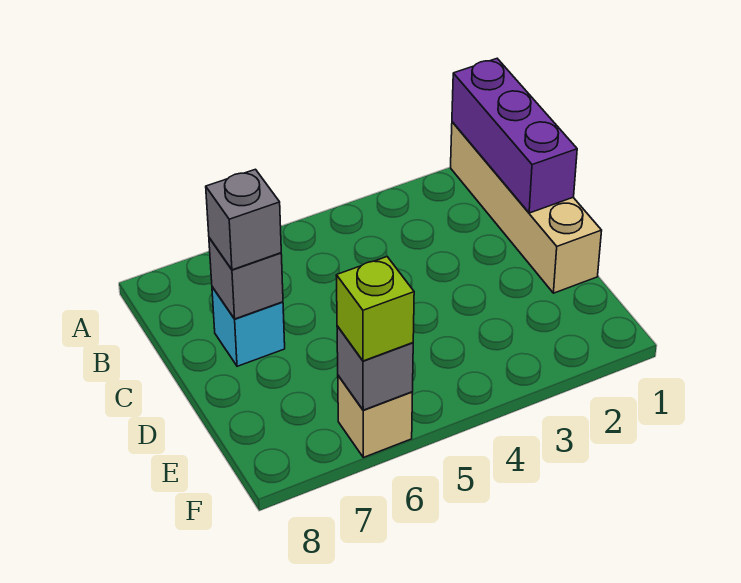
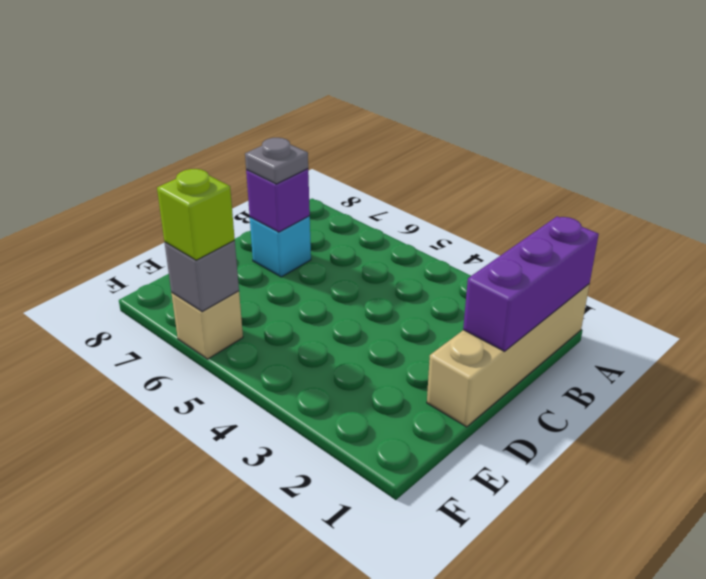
grey 1x1 brick [209,238,283,319] -> purple 1x1 brick [246,169,310,232]
grey 1x1 brick [206,169,281,270] -> grey 1x1 plate [245,138,308,184]

